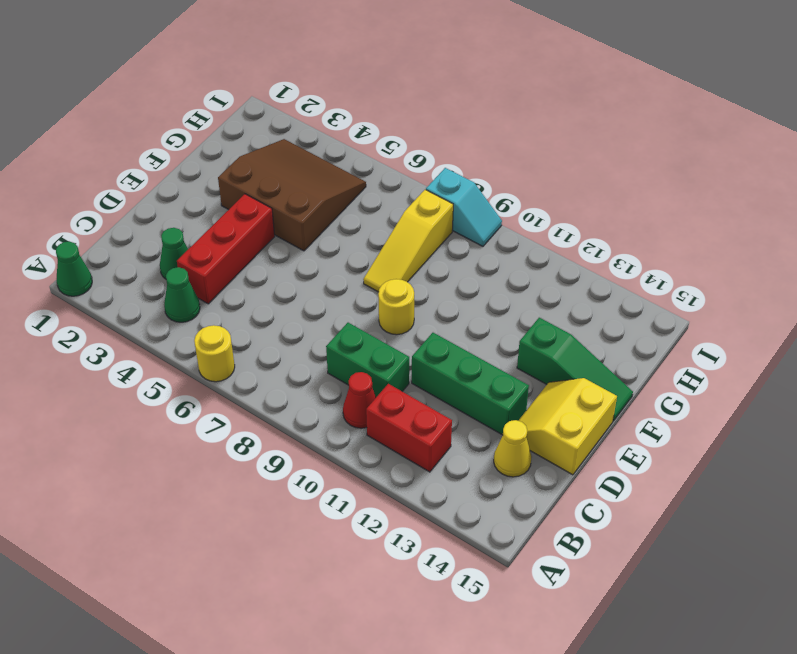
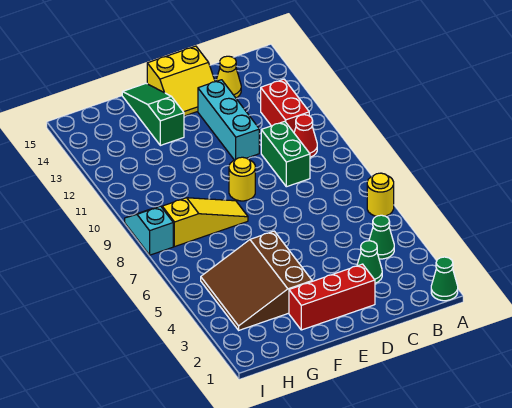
red 1x3 brick [177,194,275,304] -> red 1x3 brick moved to [289,264,375,330]
green 1x3 brick [412,333,529,435] -> cyan 1x3 brick [198,80,259,160]

